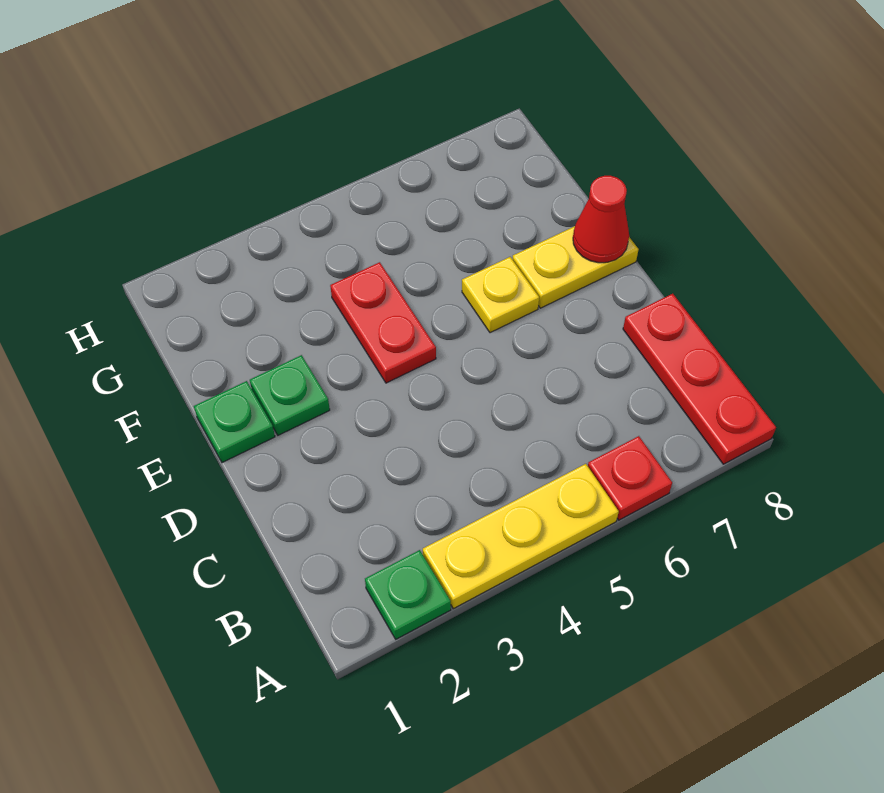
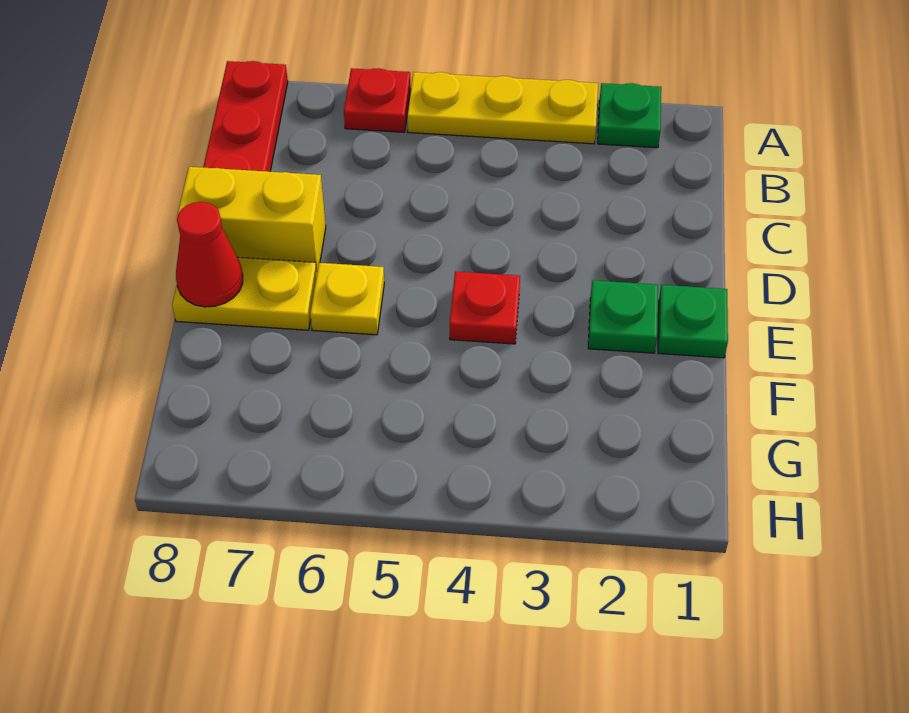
none -> yellow 1x2 brick [177,167,326,271]
red 1x2 plate [330,262,436,383] -> red 1x1 plate [450,271,520,344]

